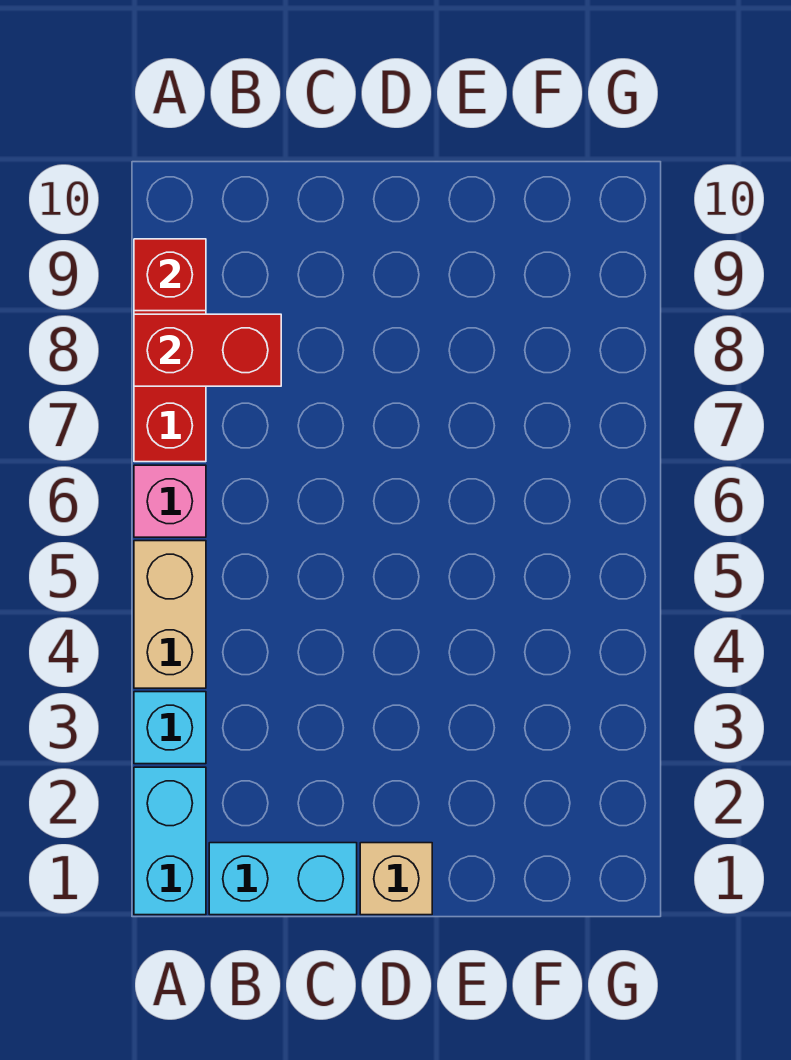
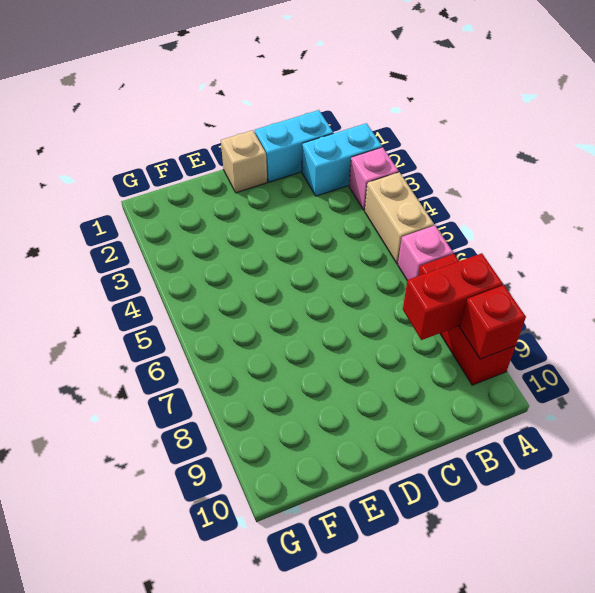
cyan 1x2 brick [134,767,206,915] -> cyan 1x2 brick turned to [302,123,382,196]
cyan 1x1 brick [134,692,206,764] -> pink 1x1 brick [349,147,399,210]

